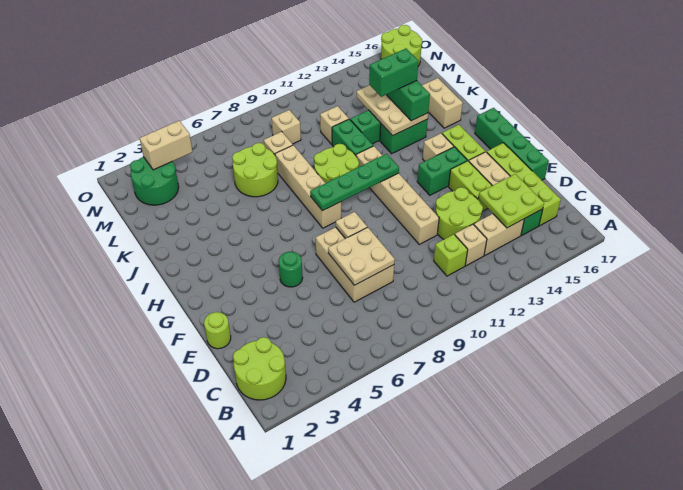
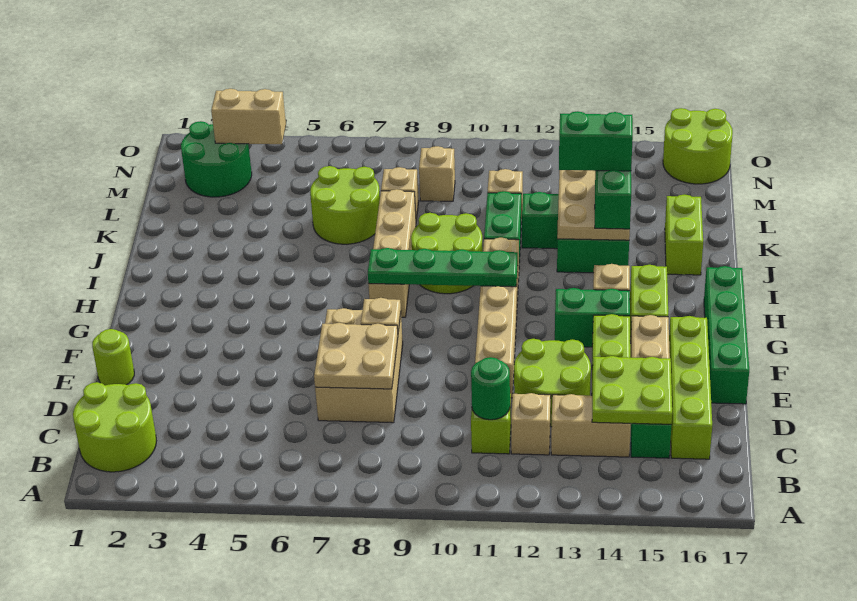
green 1x1 round brick [279,252,303,287] -> green 1x1 round brick moved to [471,357,510,420]
tan 1x2 brick [422,78,463,128] -> lime 1x2 brick [665,194,703,275]

